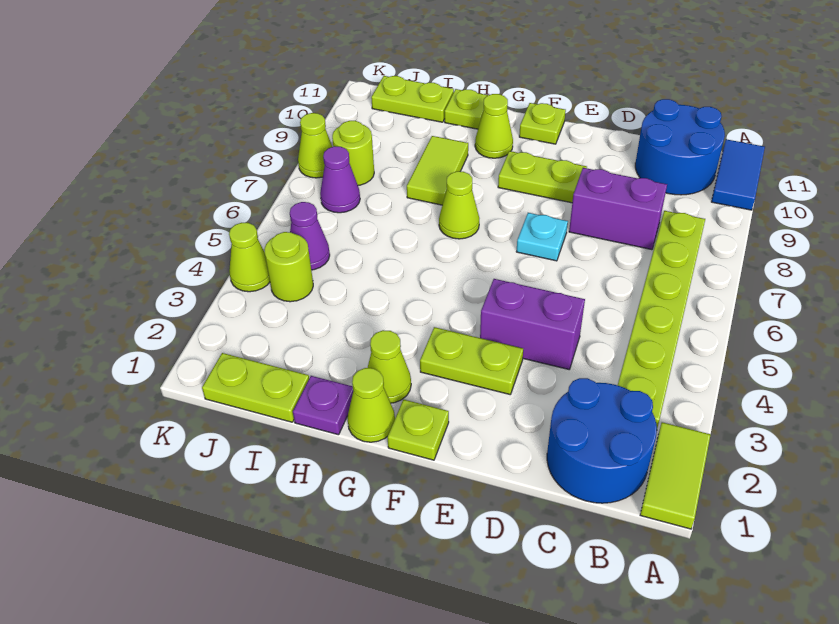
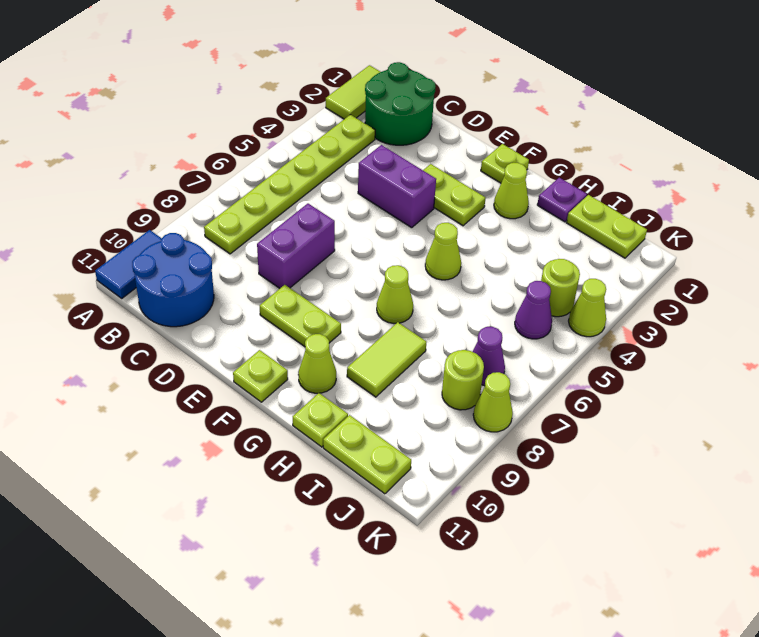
blue 2x2 round brick [547,378,657,503] -> green 2x2 round brick [365,62,436,145]
purple 1x2 brick [569,168,667,250] -> purple 1x2 brick turned to [257,204,335,288]
cyan 1x1 plate [516,213,568,261] -> none
lime 1x1 cone [347,368,395,442] -> lime 1x1 cone moved to [425,223,461,280]

